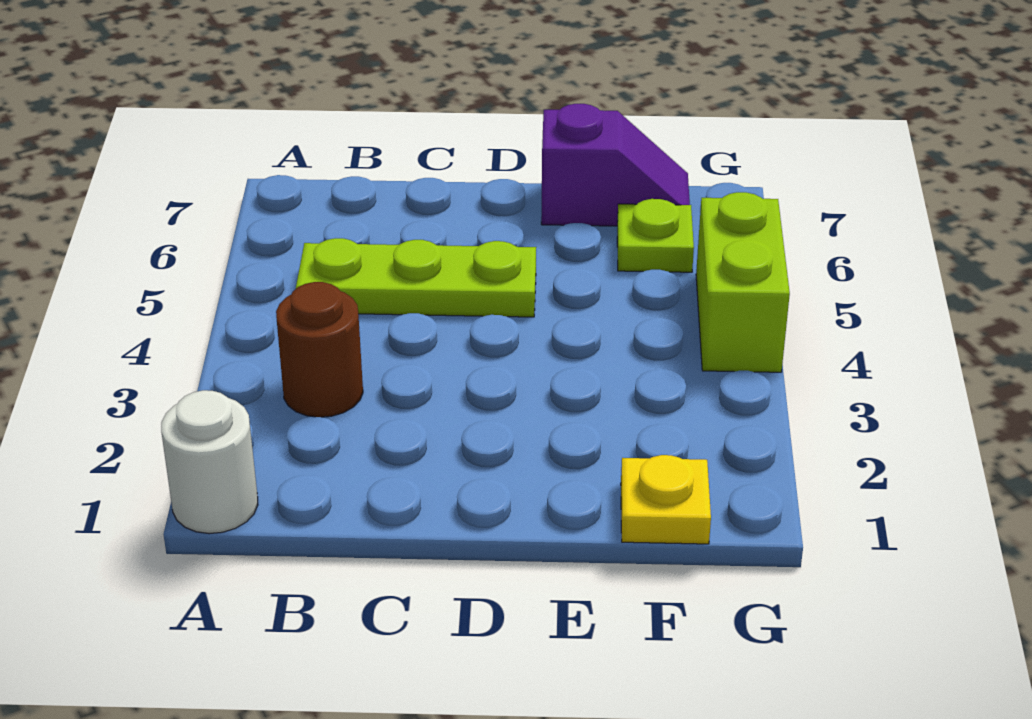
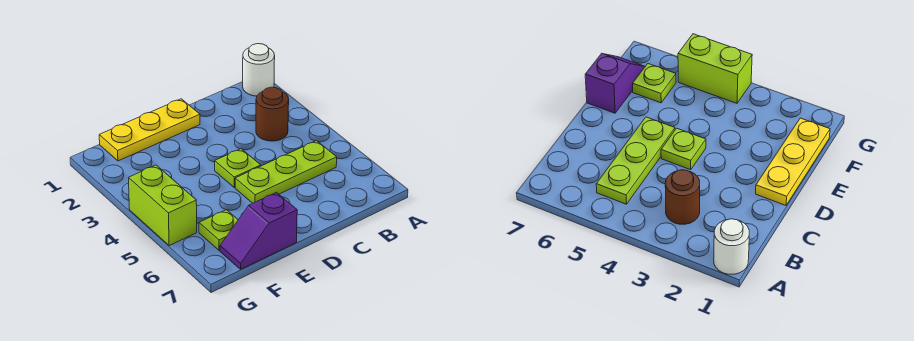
none -> lime 1x1 plate [215,149,261,187]
yellow 1x1 plate [621,455,711,544] -> yellow 1x3 plate [99,99,200,161]

